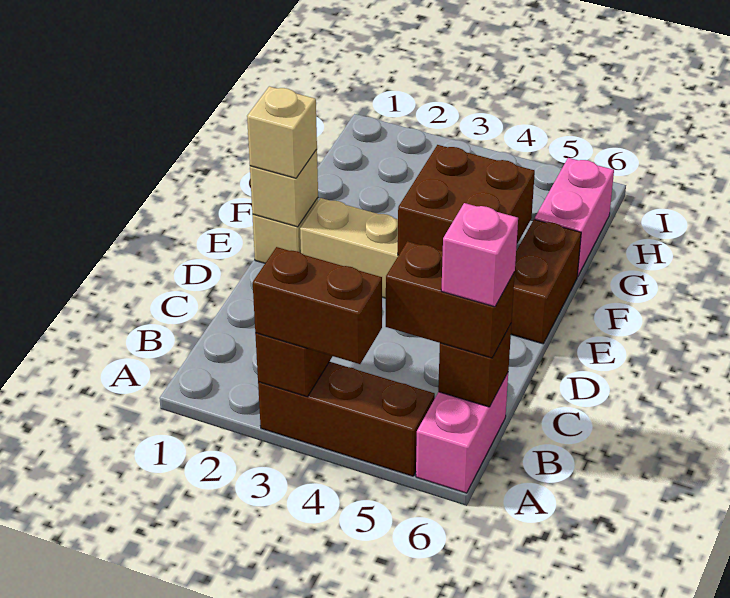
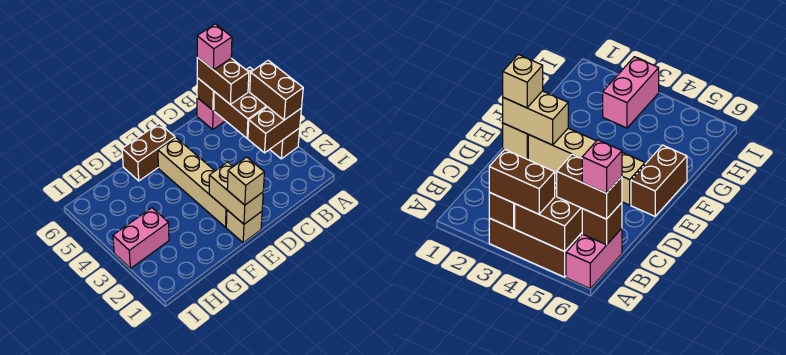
tan 1x1 brick [250,149,318,227] -> tan 1x2 brick [209,162,263,224]
brown 2x2 brick [398,145,535,255] -> brown 2x2 brick moved to [214,67,267,138]
pink 1x2 brick [535,158,614,277] -> pink 1x2 brick moved to [113,208,169,268]

